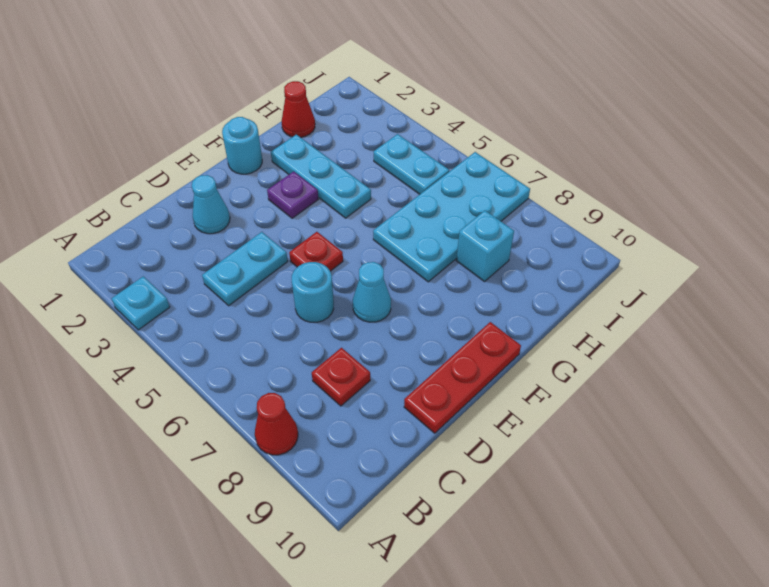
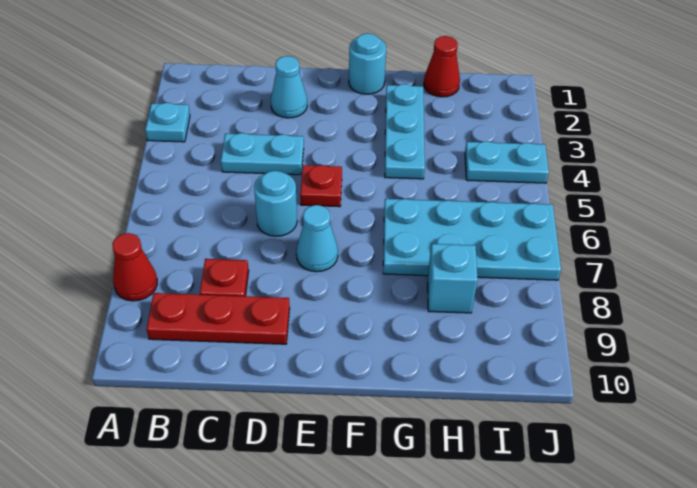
red 1x3 plate [404,322,521,433] -> red 1x3 plate moved to [146,293,290,344]
purple 1x1 plate [267,171,318,218] -> none
cyan 1x2 plate [374,134,449,194] -> cyan 1x2 plate turned to [465,141,549,183]

